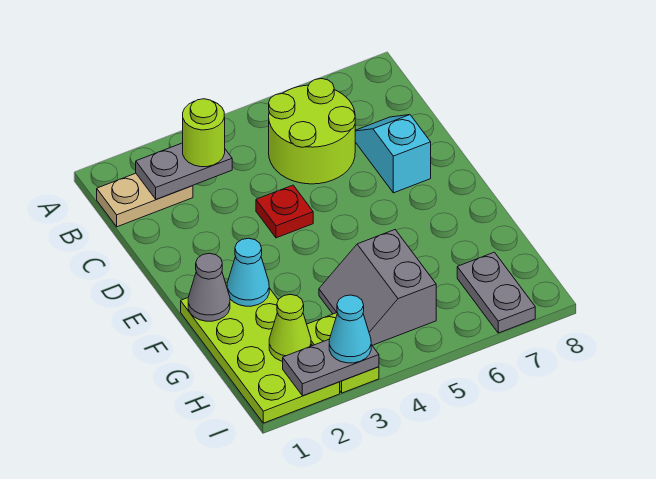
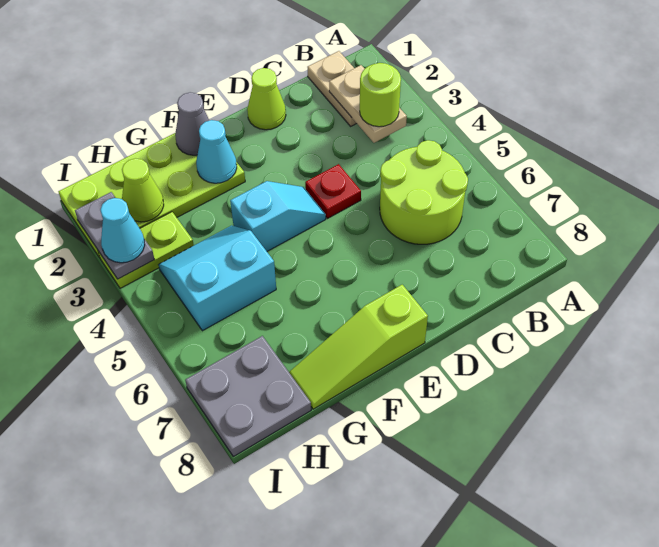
grey 1x2 plate [136,143,232,199] -> tan 1x2 plate [329,65,407,143]
cyan 1x2 slope [355,115,431,193] -> cyan 1x2 slope moved to [230,181,326,251]
none -> lime 1x1 cone [247,68,286,130]
none -> lime 1x3 slope [289,285,428,409]
grey 2x2 slope [319,230,436,345] -> cyan 2x2 slope [159,225,276,331]
grey 1x2 plate [457,252,535,333] -> grey 2x2 plate [185,336,311,457]

